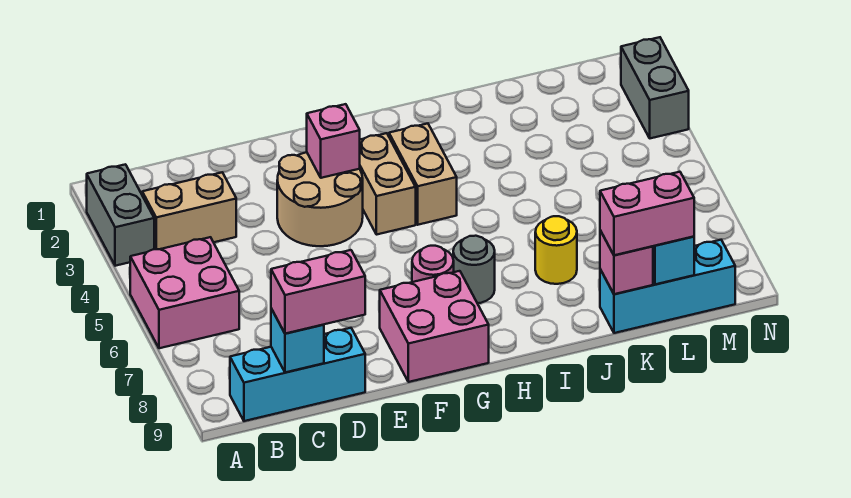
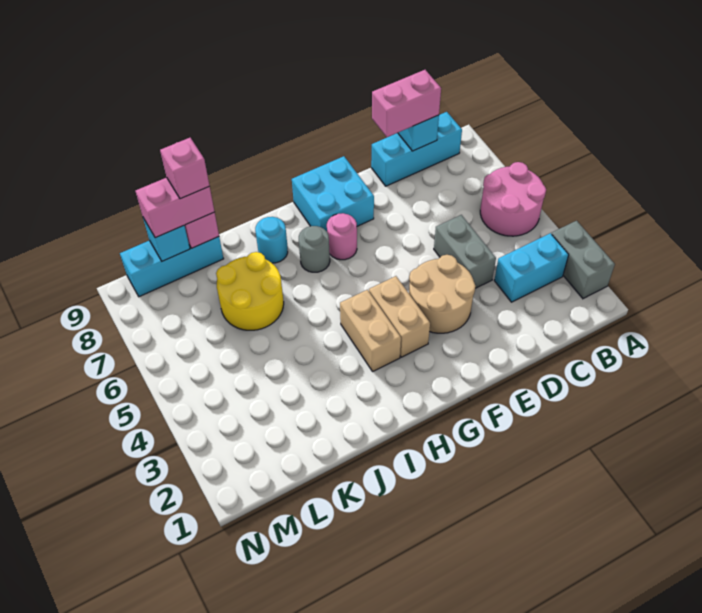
pink 2x2 brick [130,237,239,348] -> pink 2x2 round brick [480,162,546,236]
tan 1x2 brick [142,172,236,249] -> cyan 1x2 brick [494,233,569,302]
pink 1x1 brick [307,104,360,178] -> pink 1x1 brick moved to [160,138,210,199]
pink 2x2 brick [380,271,489,382] -> cyan 2x2 brick [292,156,374,231]
none -> cyan 1x1 round brick [255,217,288,263]
yellow 1x1 round brick [535,216,577,284] -> yellow 2x2 round brick [216,252,284,330]
grey 1x2 brick [621,37,689,138] -> grey 1x2 brick moved to [434,215,496,288]

